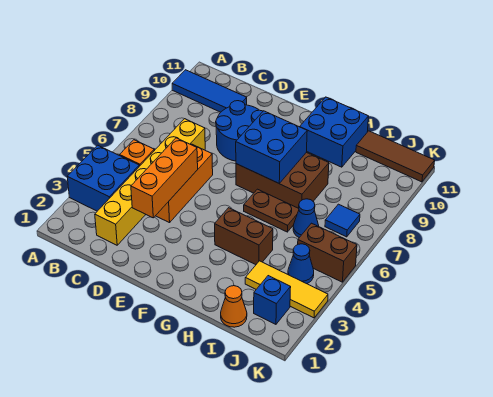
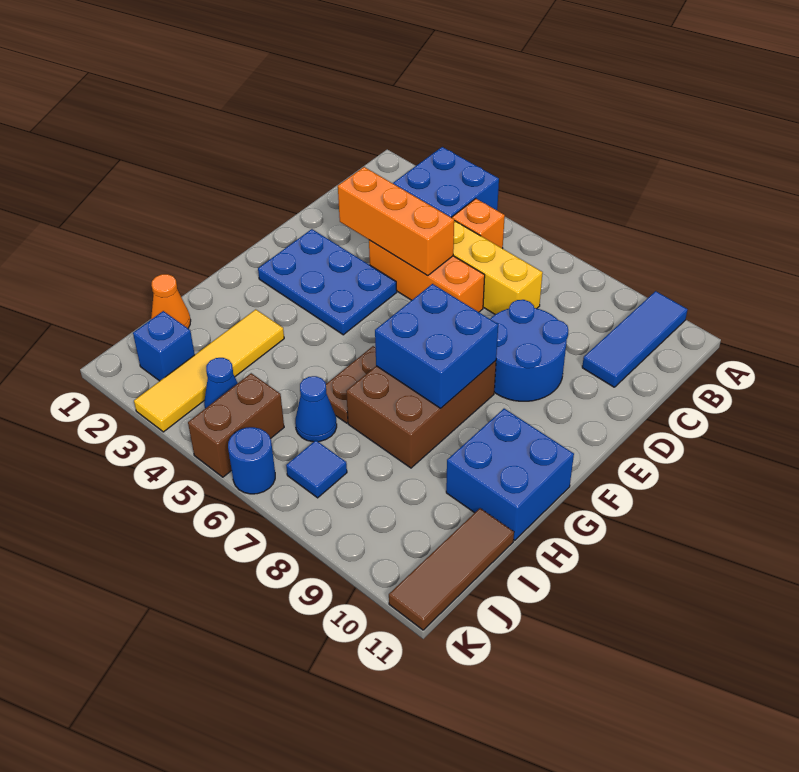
none -> blue 2x3 plate [258,229,397,335]
brown 1x2 brick [215,208,273,265] -> none
yellow 1x3 tile [245,261,328,318] -> yellow 1x4 tile [134,309,284,432]
none -> blue 1x1 round brick [228,427,275,494]

